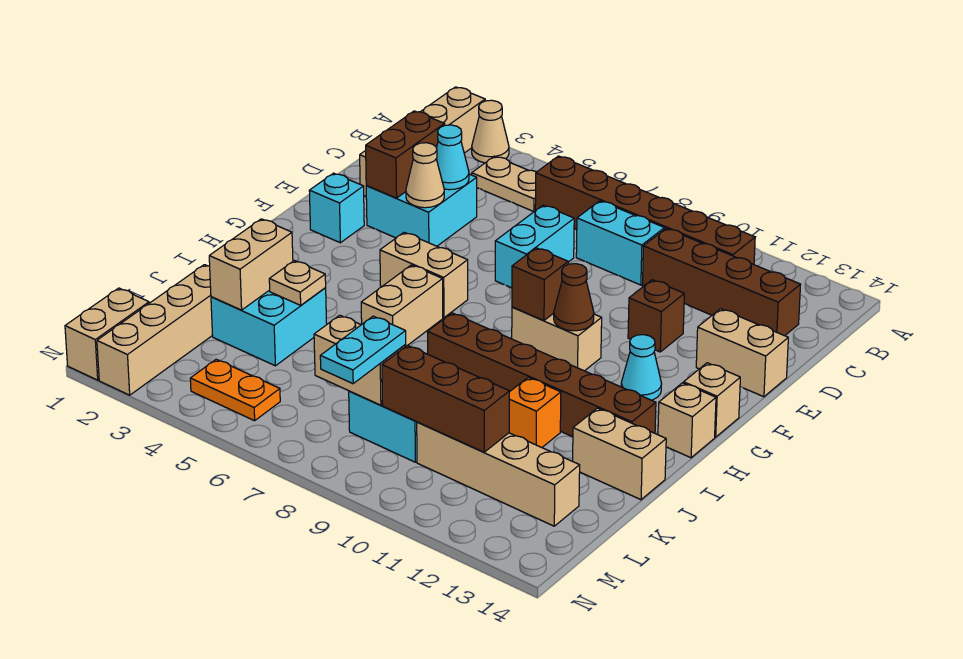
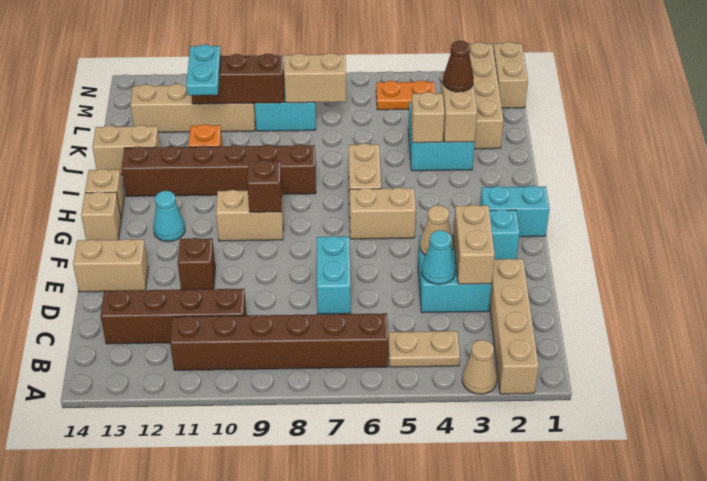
cyan 1x2 brick [576,201,664,285] -> cyan 1x2 brick moved to [480,186,550,237]
brown 1x2 brick [366,111,445,198] -> tan 1x2 brick [453,205,495,284]
brown 1x1 cone [554,264,594,331] -> brown 1x1 cone moved to [443,41,474,92]
tan 1x1 plate [269,261,326,305] -> tan 1x1 brick [411,92,445,143]
cyan 1x2 plate [320,316,406,384] -> cyan 1x2 plate moved to [186,44,221,95]

